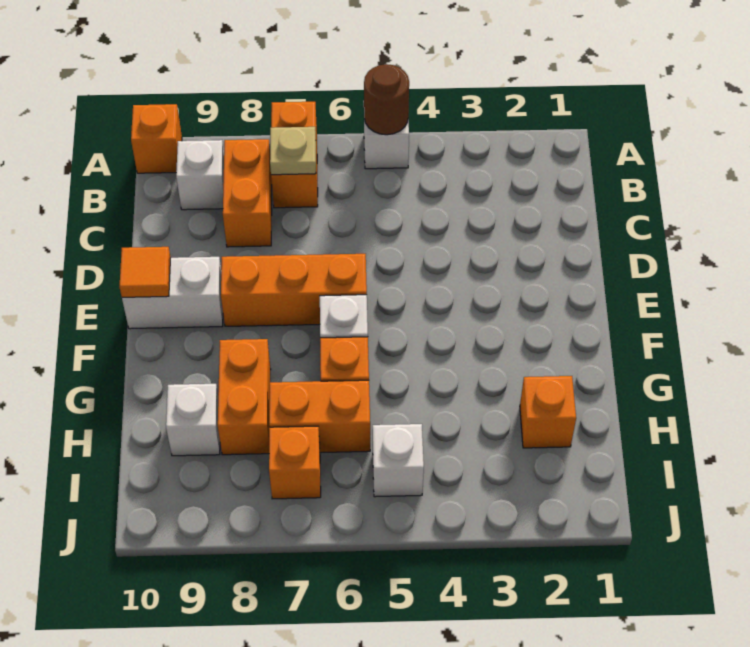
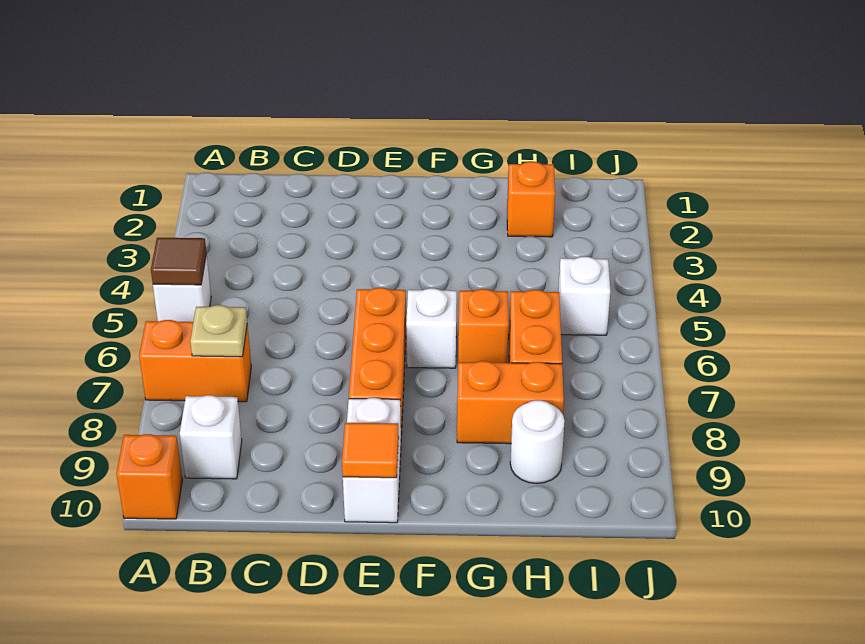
brown 1x1 round brick [364,64,409,135] -> brown 1x1 tile [151,238,206,285]
orange 1x2 brick [223,139,272,247] -> none
white 1x1 brick [166,384,220,456] -> white 1x1 round brick [510,400,565,484]
orange 1x1 brick [269,426,321,499] -> none

